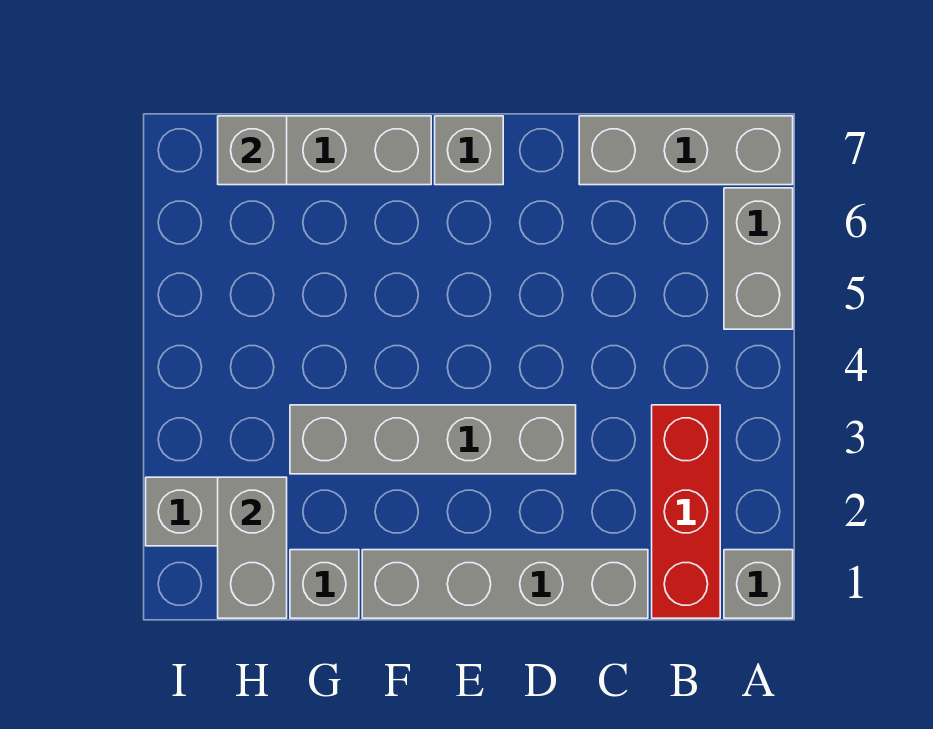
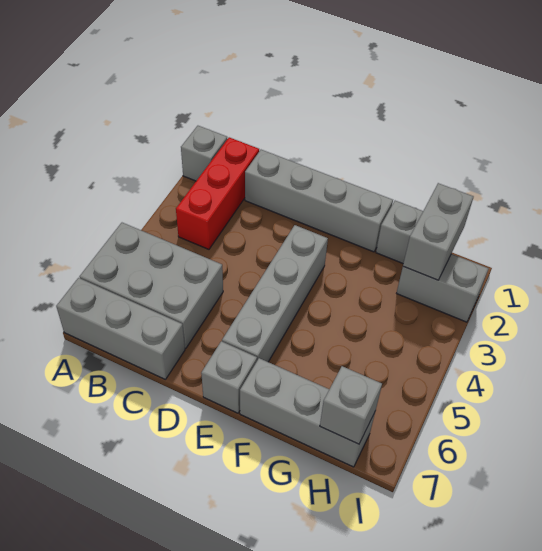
grey 1x2 brick [724,188,793,329] -> grey 2x3 brick [80,223,223,348]
grey 1x4 brick [290,405,576,474] -> grey 1x4 brick turned to [222,225,328,362]

